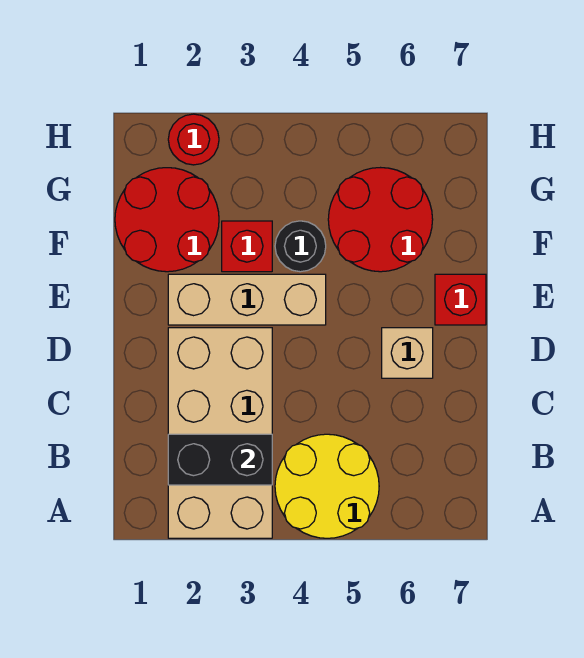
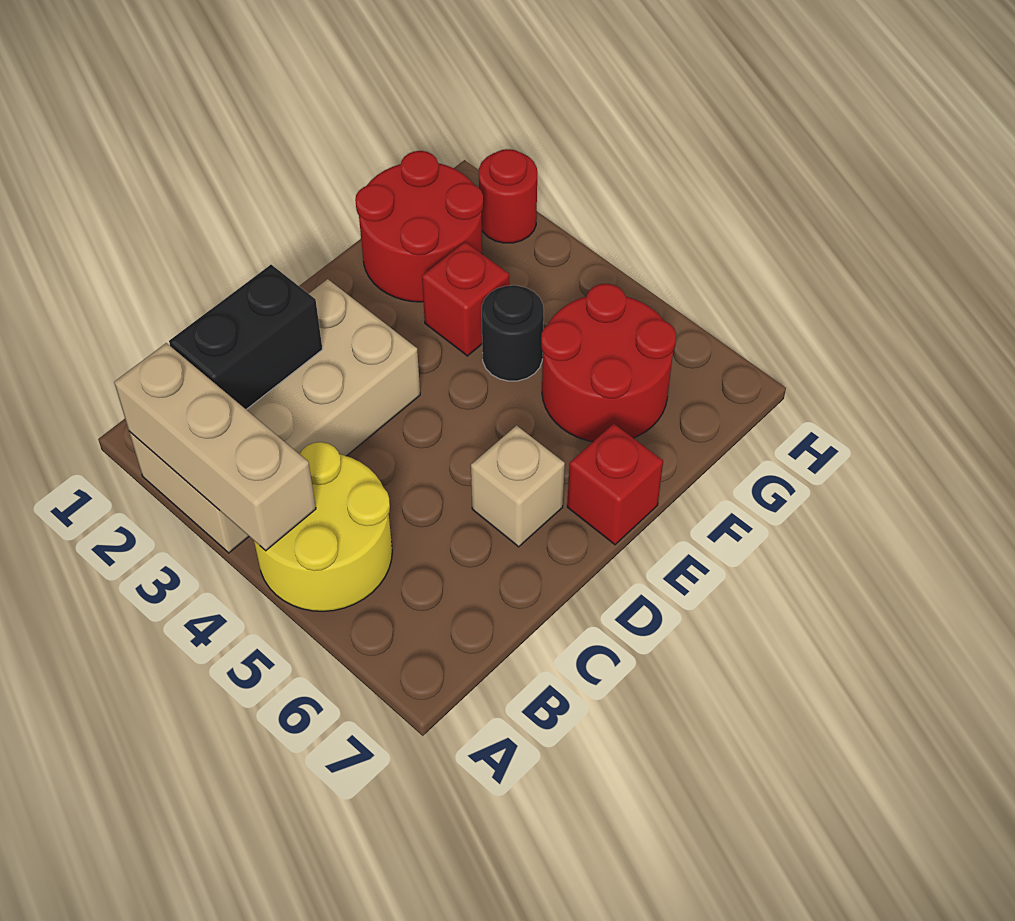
black 1x2 brick [168,434,272,485] -> black 1x2 brick turned to [169,265,322,409]
tan 1x3 brick [168,274,326,325] -> tan 1x3 brick moved to [114,343,316,551]

